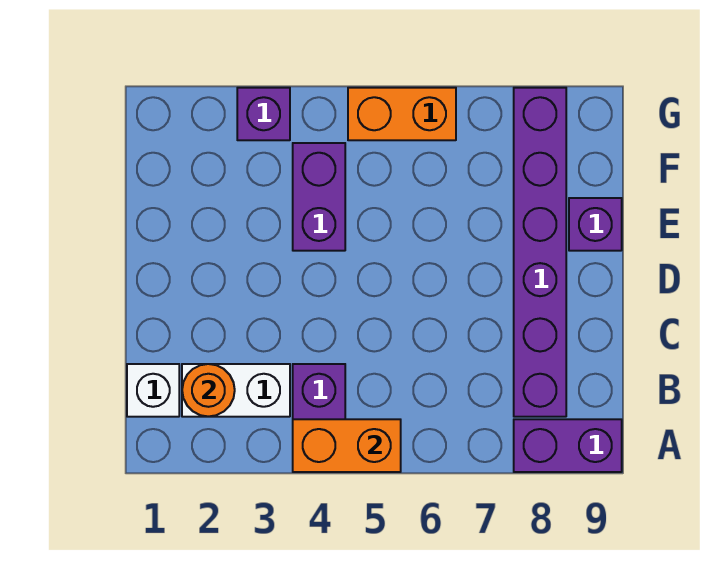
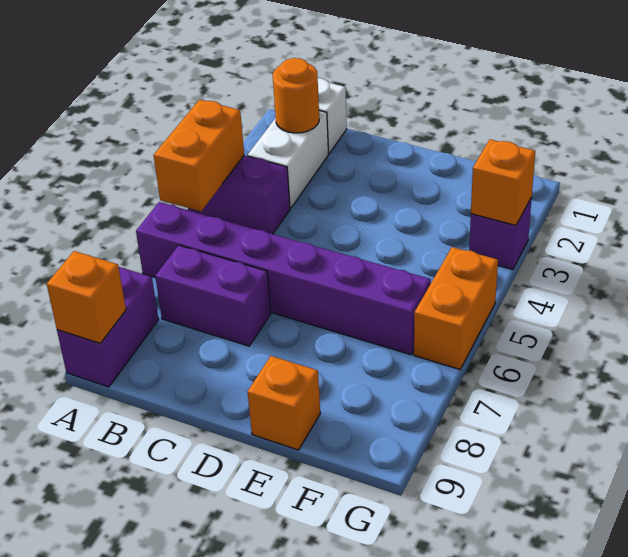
none -> orange 1x1 brick [47,251,126,343]
purple 1x6 brick [514,88,566,417] -> purple 1x6 brick moved to [136,202,431,355]
purple 1x2 brick [293,143,345,251] -> purple 1x2 brick moved to [155,245,271,346]
purple 1x1 brick [569,198,622,251] -> orange 1x1 brick [248,356,320,450]
none -> orange 1x1 brick [471,139,535,225]

